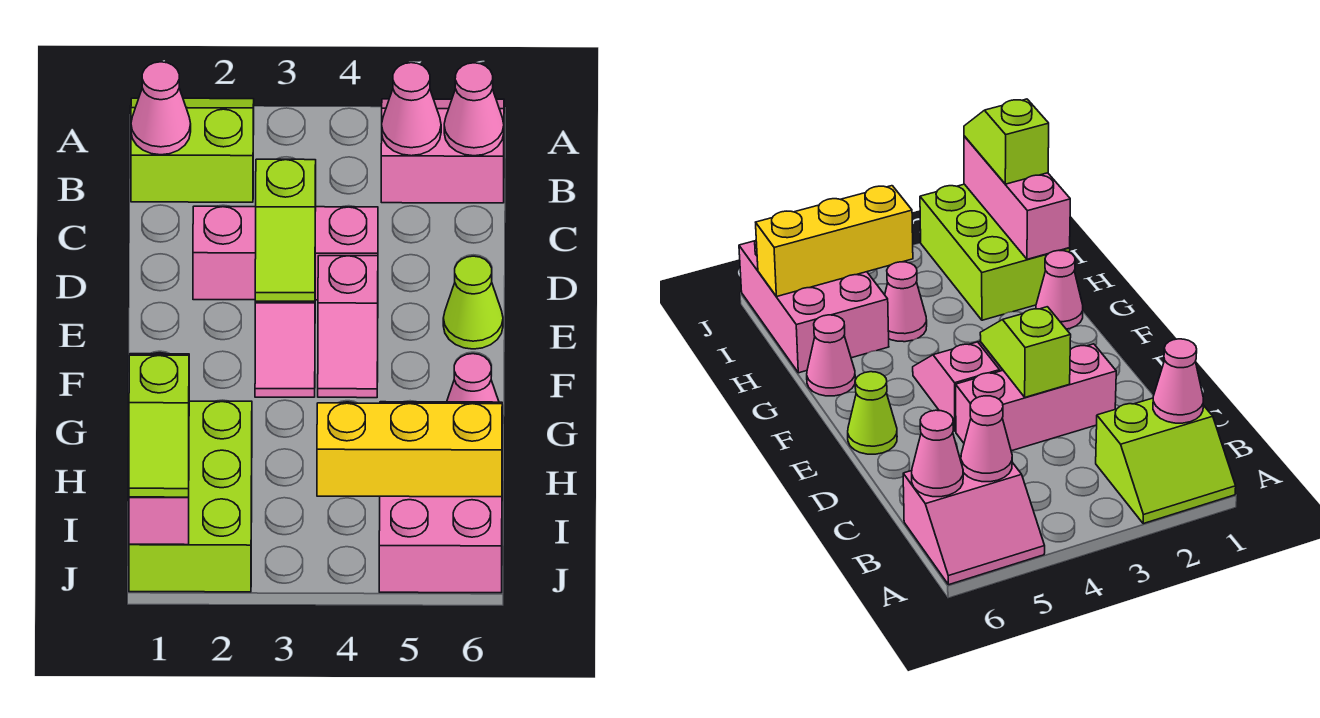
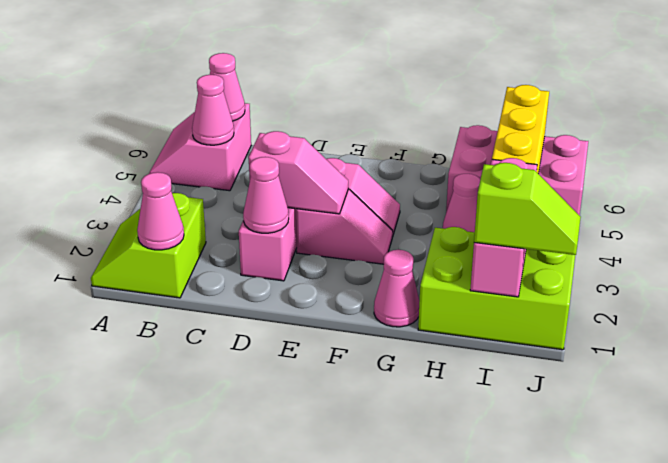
lime 1x2 slope [255,159,316,301] -> pink 1x2 slope [249,131,348,214]
lime 1x1 cone [443,256,503,349] -> none
pink 1x1 cone [447,354,503,423] -> pink 1x1 cone moved to [243,157,289,233]
pink 1x3 brick [129,354,189,545] -> pink 1x3 brick turned to [470,158,537,297]

